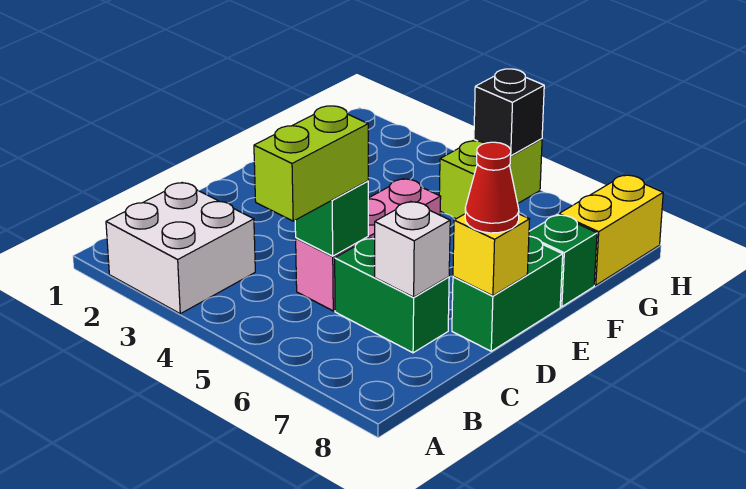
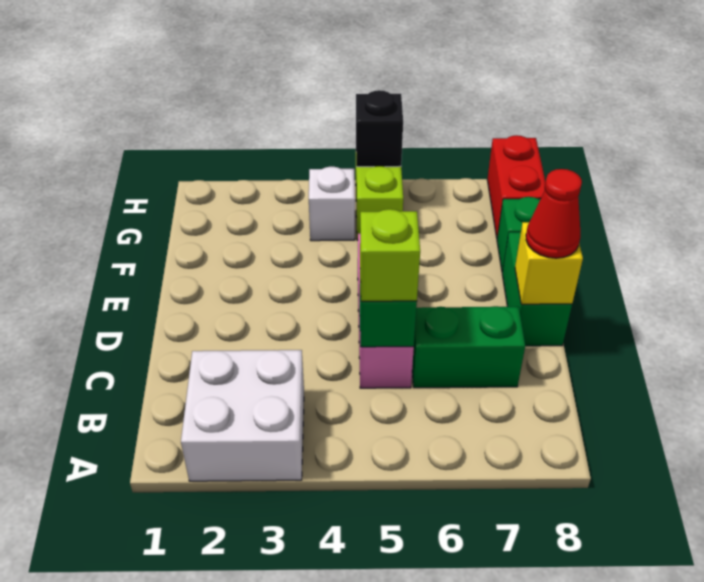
lime 1x2 brick [254,106,368,221] -> lime 1x1 brick [360,209,420,301]
white 1x1 brick [375,201,450,297] -> white 1x1 brick moved to [309,167,355,241]
yellow 1x2 brick [559,175,663,285] -> red 1x2 brick [487,135,546,238]

